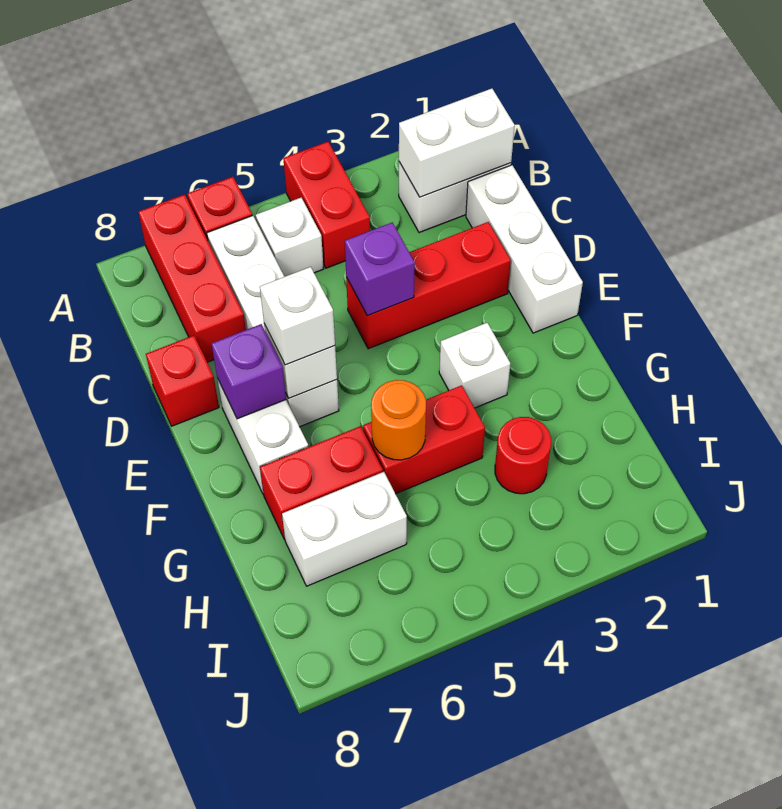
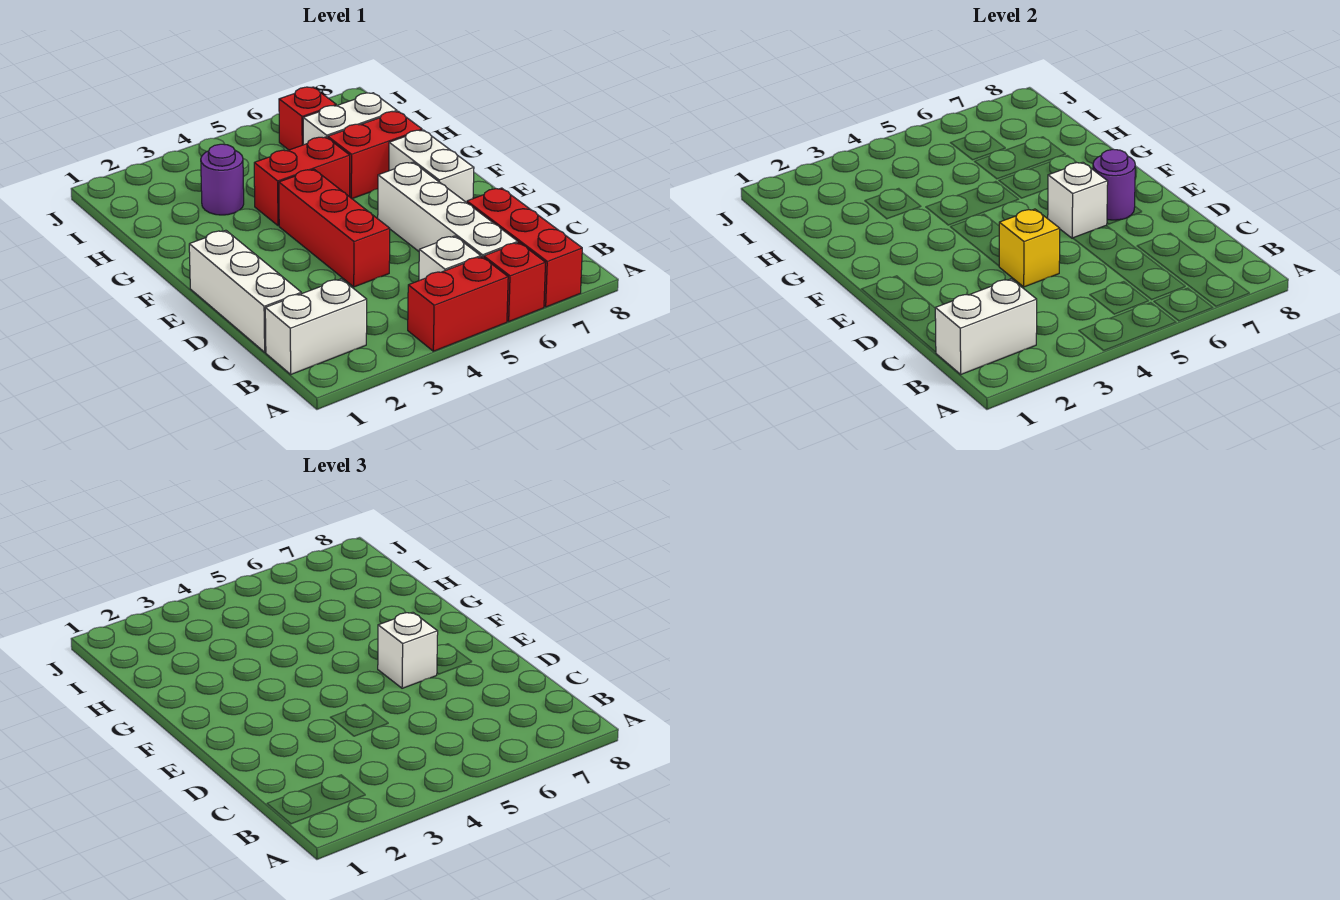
red 1x2 brick [283,142,370,268] -> red 1x2 brick turned to [408,257,508,351]
red 1x3 brick [346,222,511,349] -> red 1x3 brick turned to [279,169,390,287]
purple 1x1 brick [345,222,415,315] -> yellow 1x1 brick [999,209,1060,287]
red 1x1 brick [146,335,219,426] -> red 1x1 brick moved to [279,87,336,150]
purple 1x1 brick [211,324,286,419] -> purple 1x1 round brick [1093,149,1135,220]
white 1x1 brick [439,323,510,408] -> none
orange 1x1 round brick [371,380,426,460] -> none
red 1x1 round brick [495,417,551,494] -> purple 1x1 round brick [201,144,244,215]

